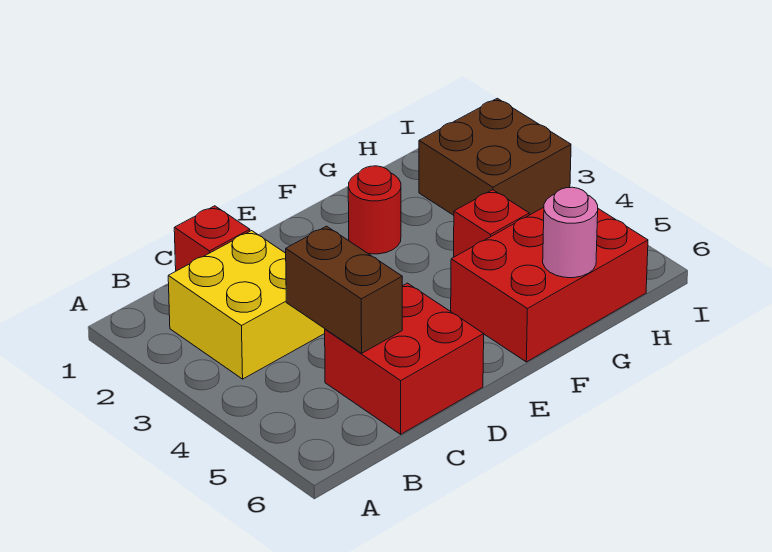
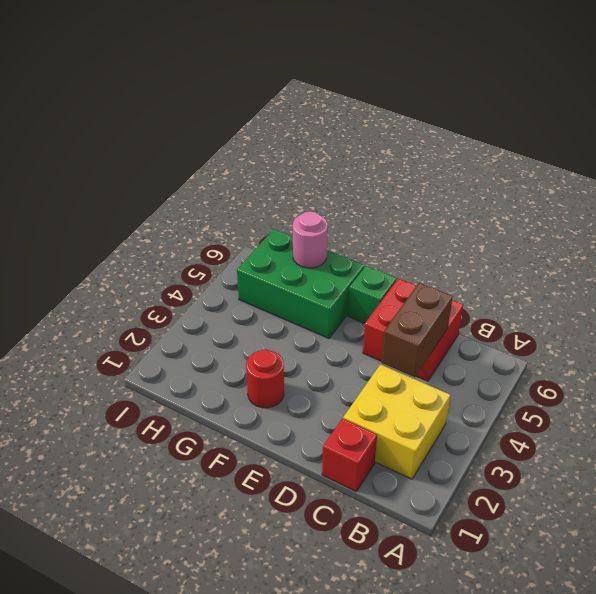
none -> green 1x1 brick [348,266,397,323]
red 2x3 brick [451,207,648,362] -> green 2x3 brick [237,229,364,338]
red 1x1 brick [454,190,529,257] -> none
brown 2x2 brick [419,98,571,215] -> none

